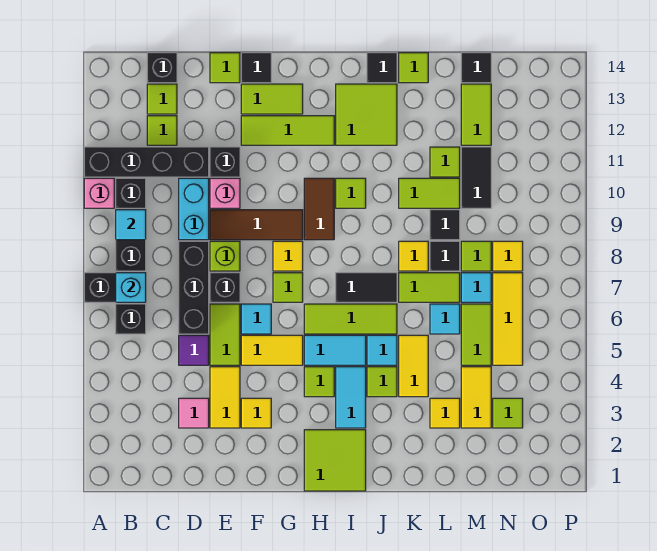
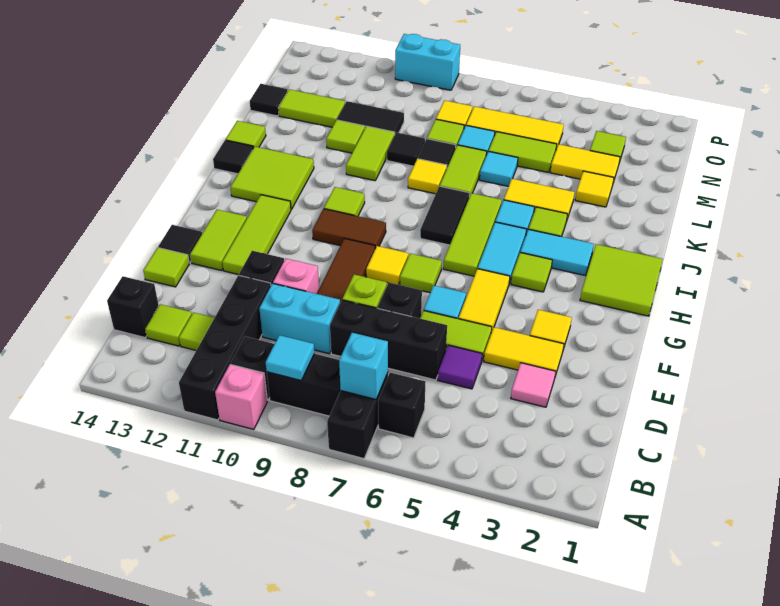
none -> cyan 1x2 brick [395,34,460,90]

